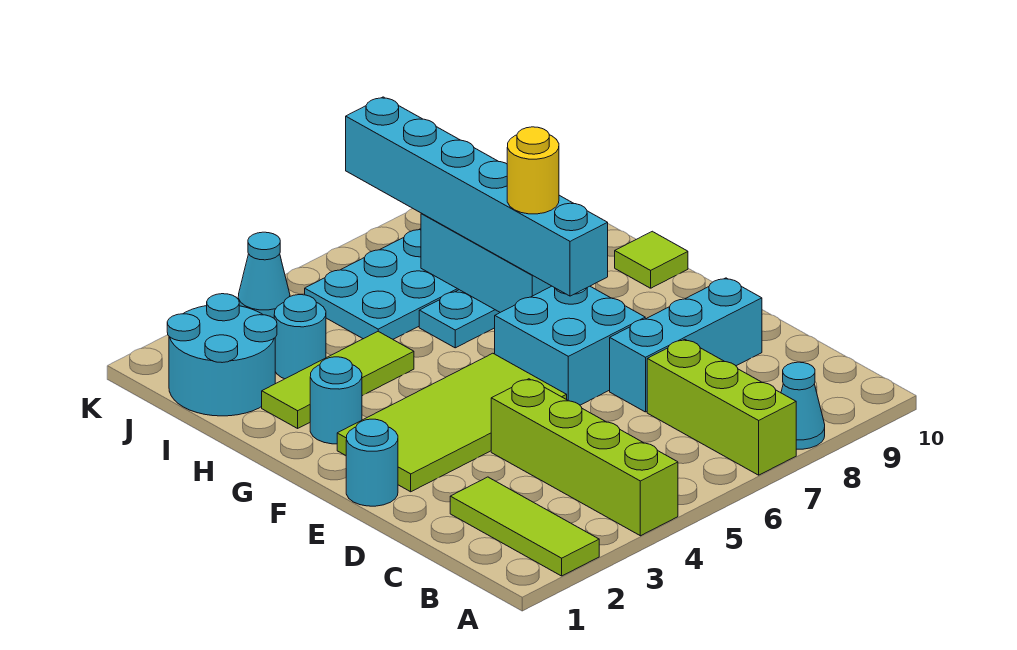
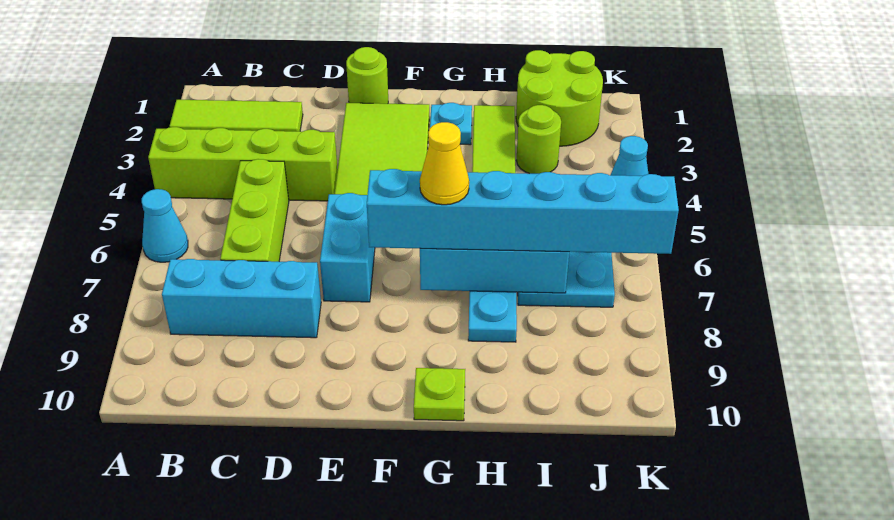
lime 1x3 brick [647,339,796,475] -> lime 1x3 brick turned to [220,159,289,262]
cyan 1x1 cone [781,362,825,449] -> cyan 1x1 cone moved to [142,189,188,262]
cyan 1x3 brick [610,278,762,412] -> cyan 1x3 brick turned to [162,259,321,338]
cyan 1x1 round brick [346,419,398,506] -> lime 1x1 round brick [346,47,388,104]
cyan 2x2 brick [495,286,645,405] -> cyan 1x2 brick [320,193,375,302]
cyan 1x1 round brick [310,357,362,444] -> cyan 1x1 plate [430,103,472,145]
yellow 1x1 round brick [507,127,559,214] -> yellow 1x1 cone [420,122,469,205]
lime 1x1 tile [615,231,688,288] -> lime 1x1 plate [414,368,465,421]
cyan 2x2 round brick [167,294,277,416] -> lime 2x2 round brick [516,50,603,146]
cyan 1x1 round brick [274,295,326,379] -> lime 1x1 round brick [516,105,561,174]

